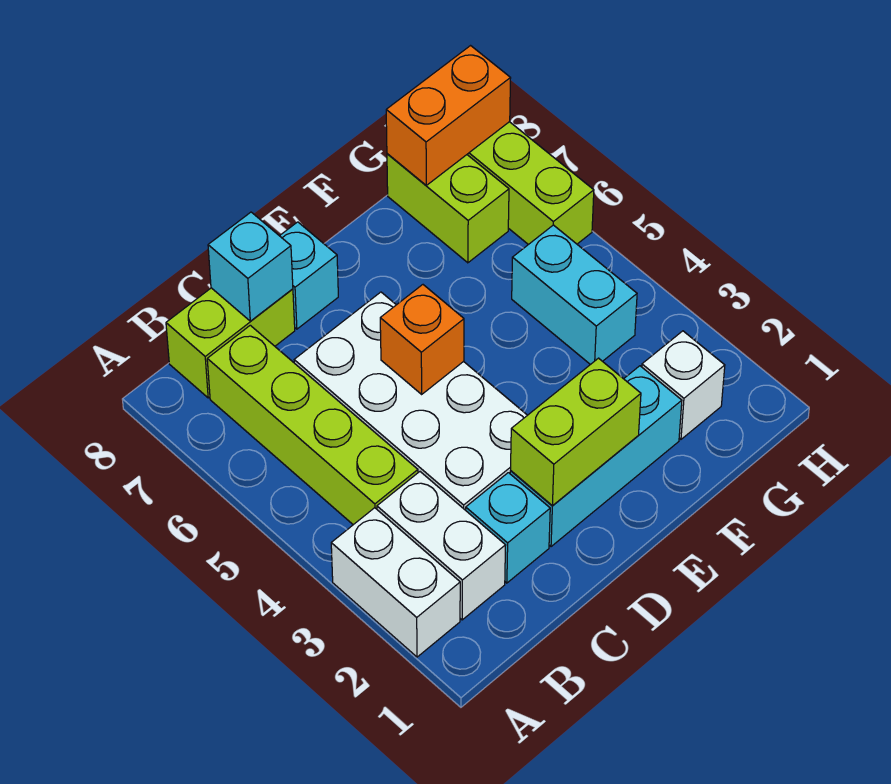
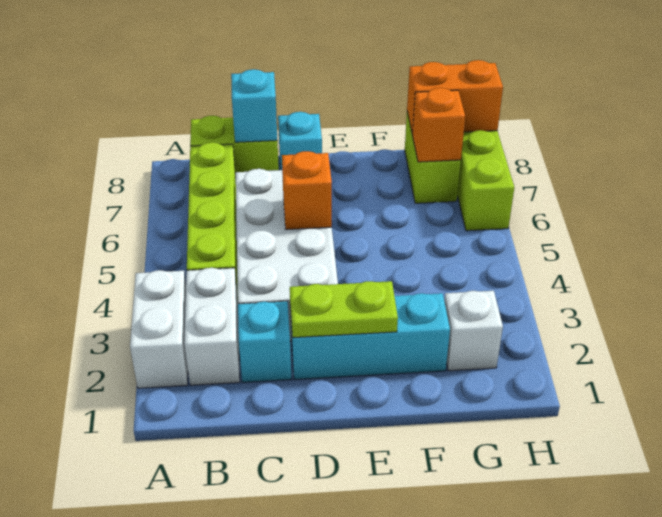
lime 1x2 brick [511,358,641,506] -> lime 1x2 plate [290,281,398,338]
cyan 1x2 brick [512,225,637,365] -> none
none -> orange 1x1 brick [412,88,465,162]

